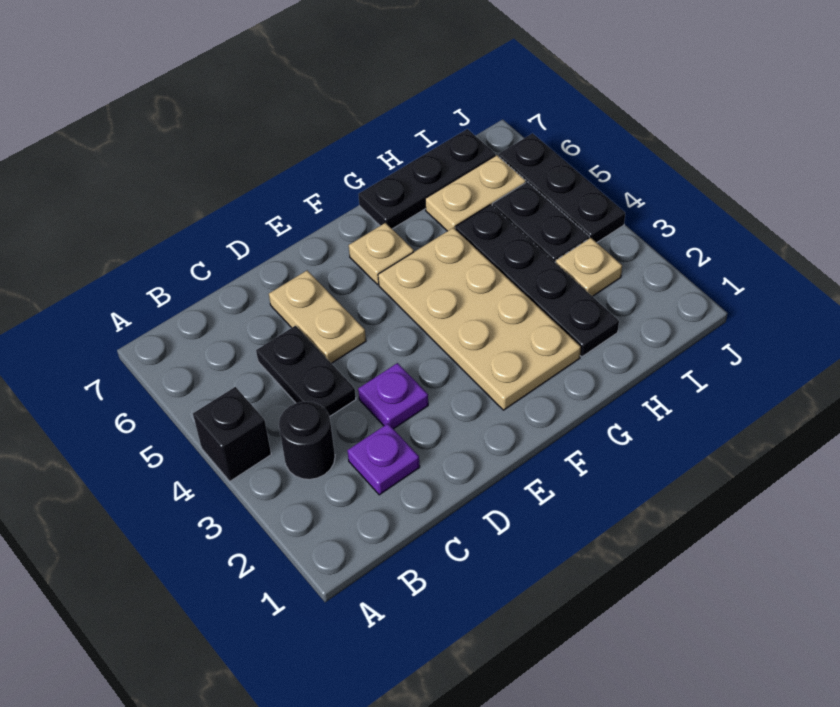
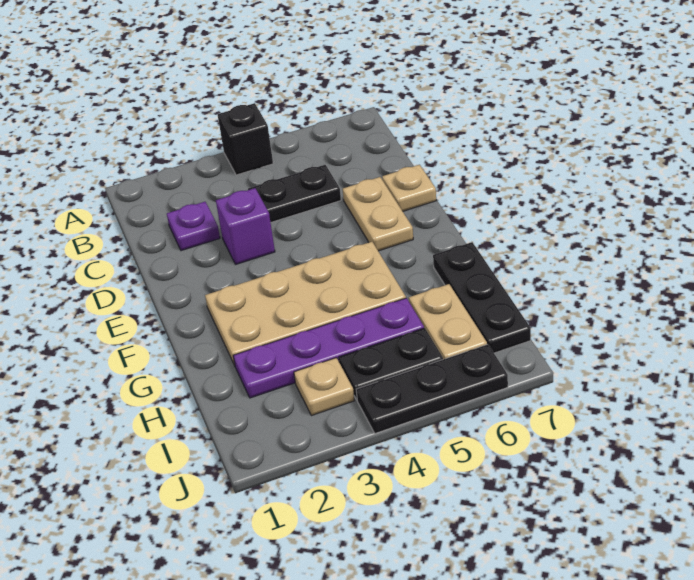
black 1x1 round brick [279,402,335,479] -> none
purple 1x1 plate [358,363,428,429] -> purple 1x1 brick [216,188,275,264]
tan 1x2 plate [269,271,366,363] -> tan 1x2 plate turned to [343,177,413,251]
tan 1x1 plate [349,223,414,284] -> tan 1x1 plate moved to [382,165,436,211]
black 1x4 plate [455,205,619,357] -> purple 1x4 plate [233,298,424,398]

